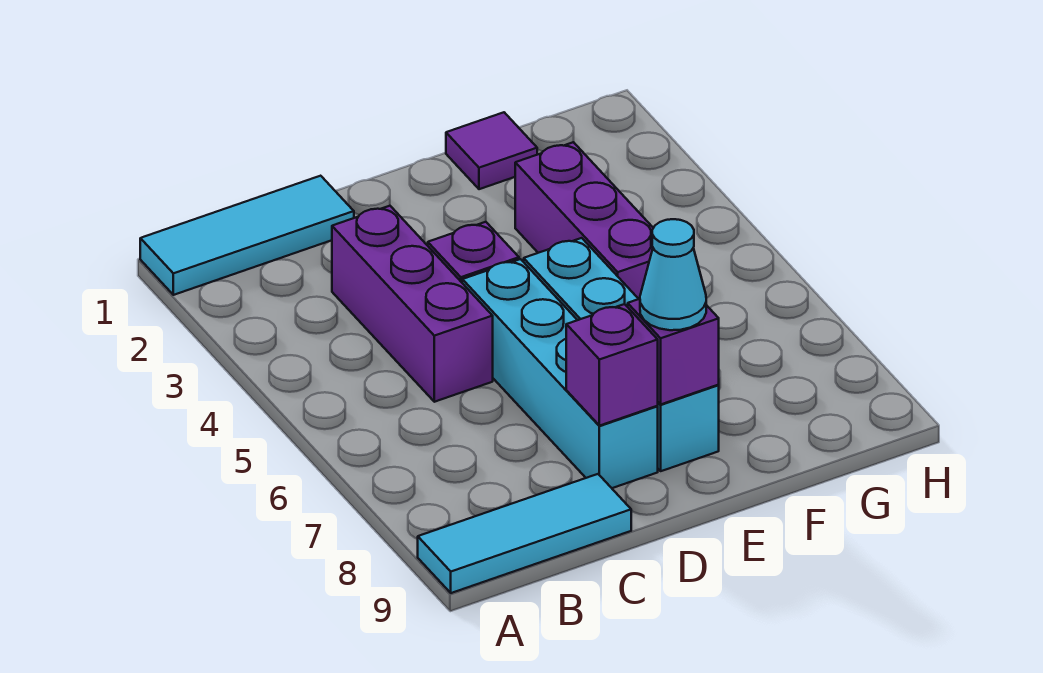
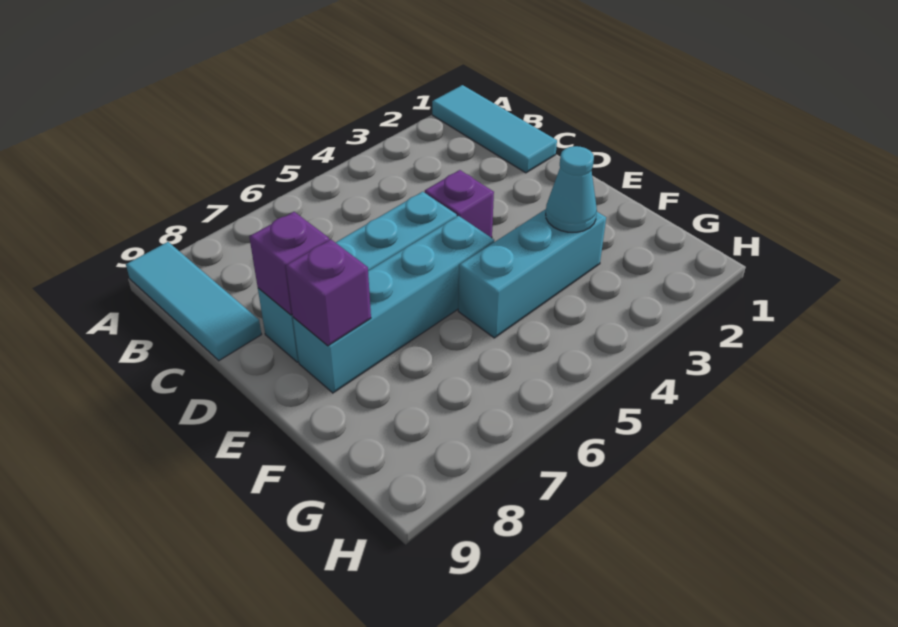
purple 1x3 brick [332,206,493,402] -> none
cyan 1x1 cone [640,219,706,330] -> cyan 1x1 cone moved to [546,146,597,232]
purple 1x1 tile [446,112,537,189] -> none
purple 1x3 brick [515,142,653,299] -> cyan 1x3 brick [458,209,606,338]

